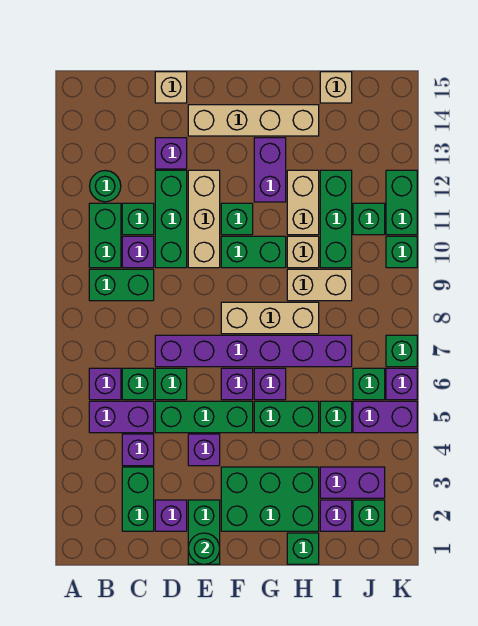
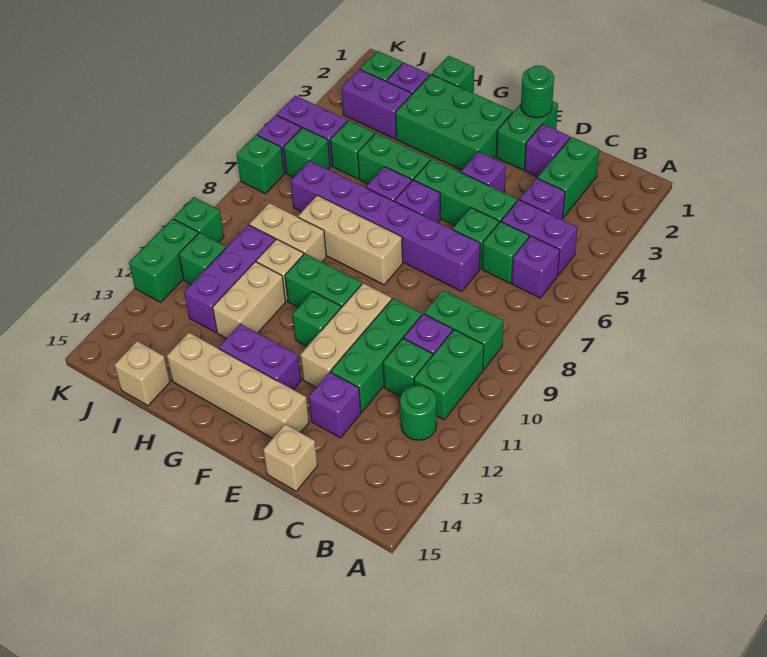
purple 1x2 brick [254,138,286,202] -> purple 1x2 brick turned to [219,324,301,390]
green 1x3 brick [320,170,352,268] -> purple 1x3 brick [184,225,275,333]

